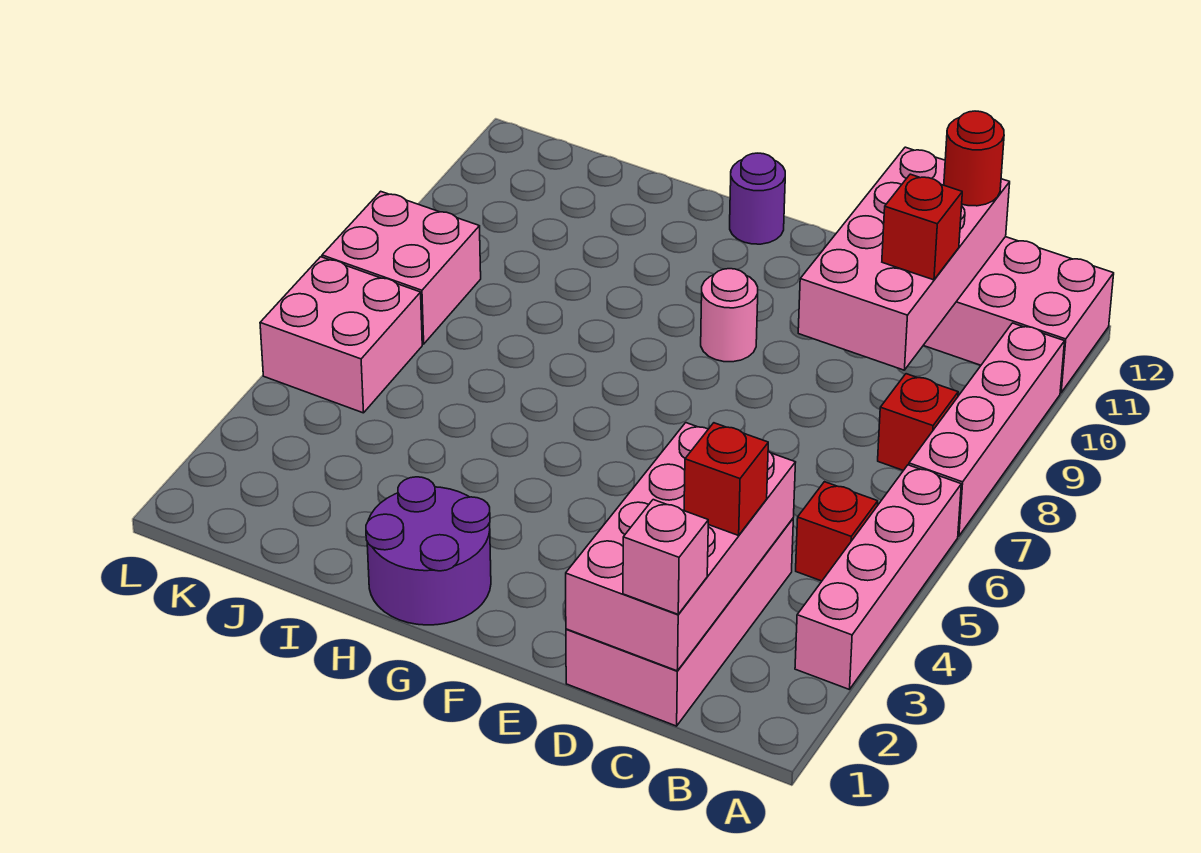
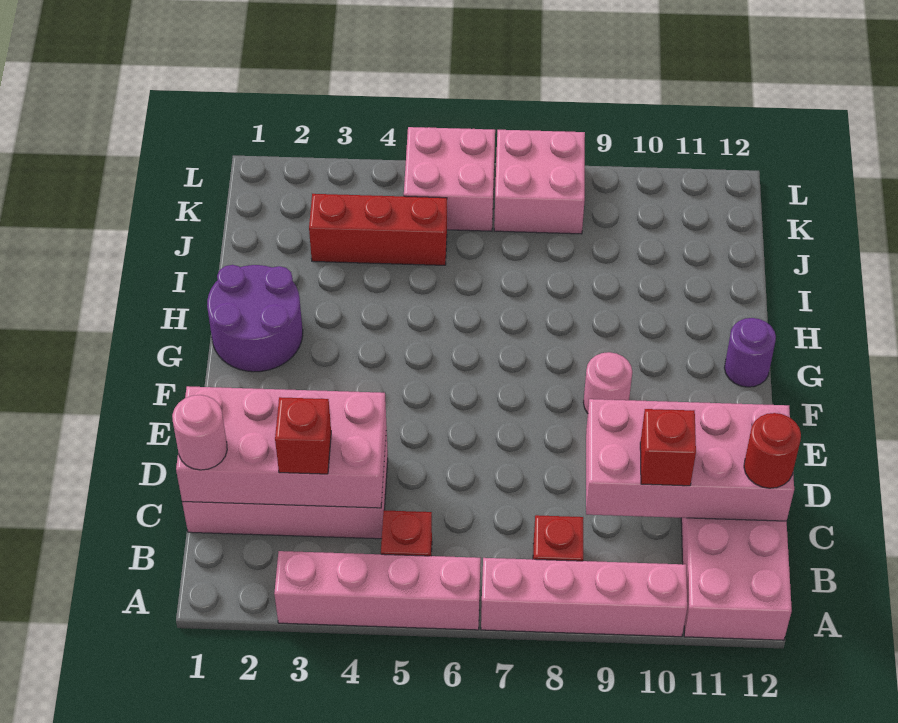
pink 1x1 brick [623,500,708,614] -> pink 1x1 round brick [172,395,227,470]
none -> red 1x3 brick [309,194,447,265]

